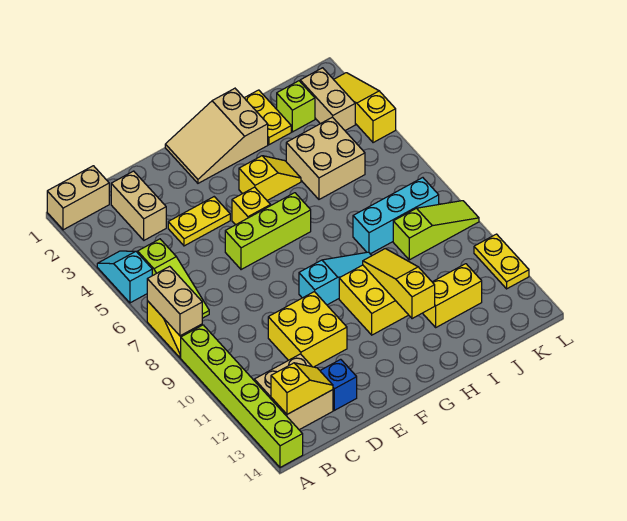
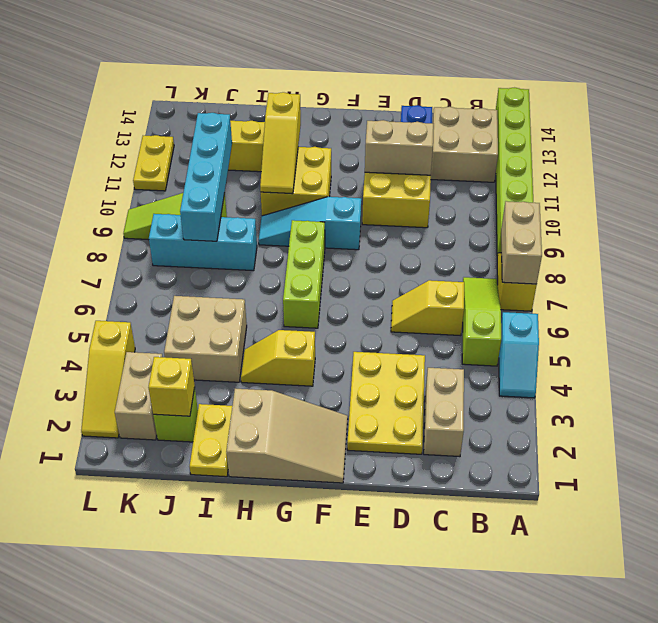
tan 1x2 brick [47,166,109,230] -> tan 1x2 brick moved to [365,120,434,175]
yellow 1x2 slope [271,363,333,414] -> yellow 1x2 slope moved to [391,280,464,336]
yellow 1x2 plate [168,197,230,246] -> yellow 2x3 plate [347,352,425,454]
lime 1x3 brick [225,193,311,270] -> lime 1x3 brick turned to [283,220,325,328]
yellow 1x1 brick [232,187,271,225] -> yellow 1x1 brick moved to [148,357,195,416]
none -> cyan 1x4 brick [180,113,232,241]

